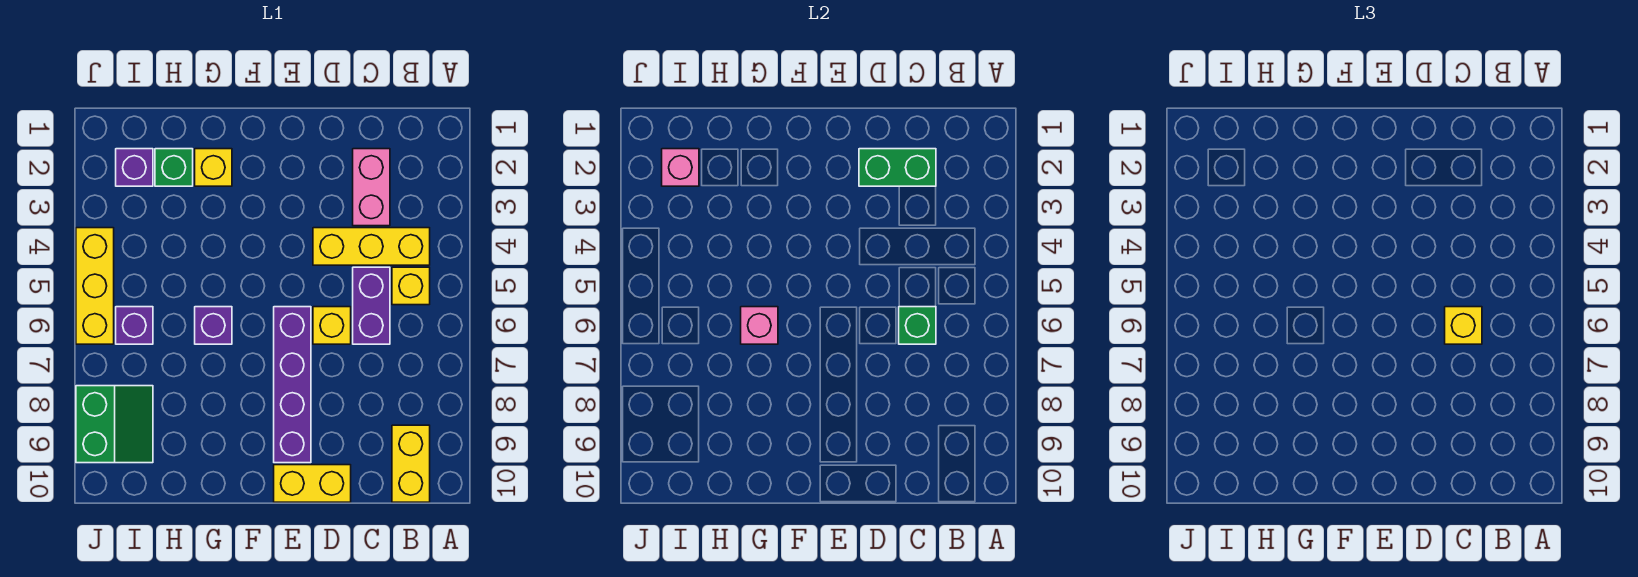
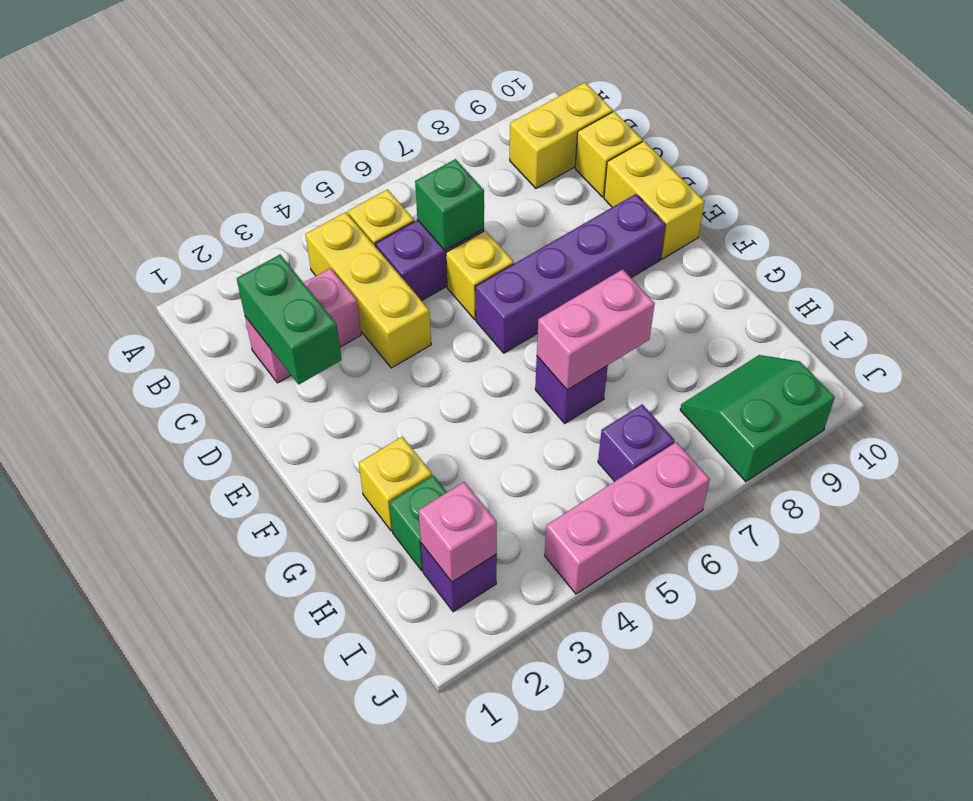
yellow 1x1 brick [1445,307,1482,344] -> yellow 1x1 brick moved to [575,112,642,197]
pink 1x1 brick [741,307,778,344] -> pink 1x2 brick [537,269,655,390]
yellow 1x3 brick [76,228,114,344] -> pink 1x3 brick [545,442,710,594]

